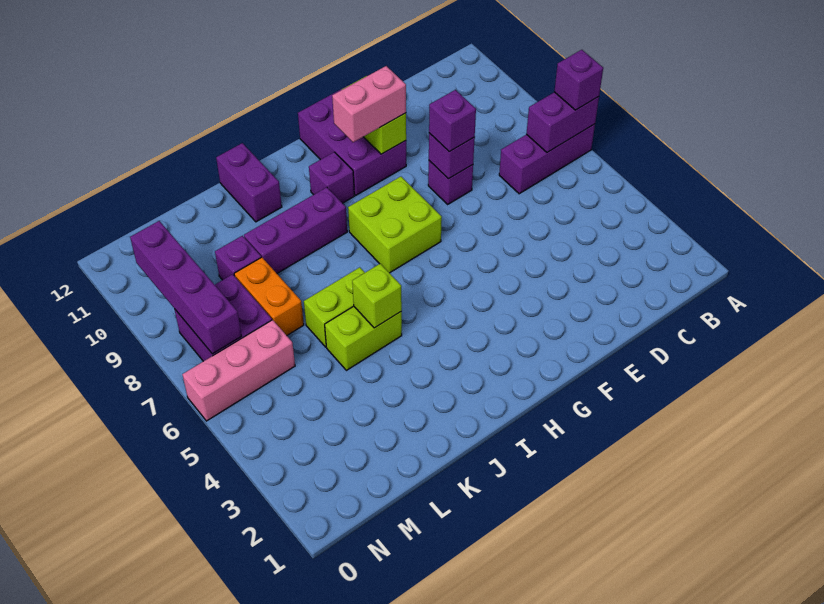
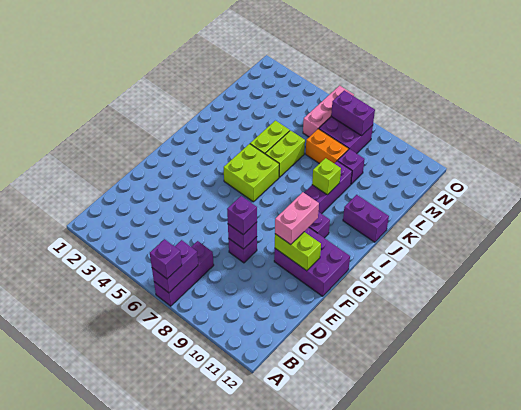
lime 2x2 brick [348,177,442,273] -> lime 2x2 brick moved to [224,144,279,202]
lime 1x1 brick [352,264,402,328] -> lime 1x1 brick moved to [312,158,341,195]
purple 1x4 brick [130,221,241,354] -> purple 1x2 brick [331,90,375,136]

